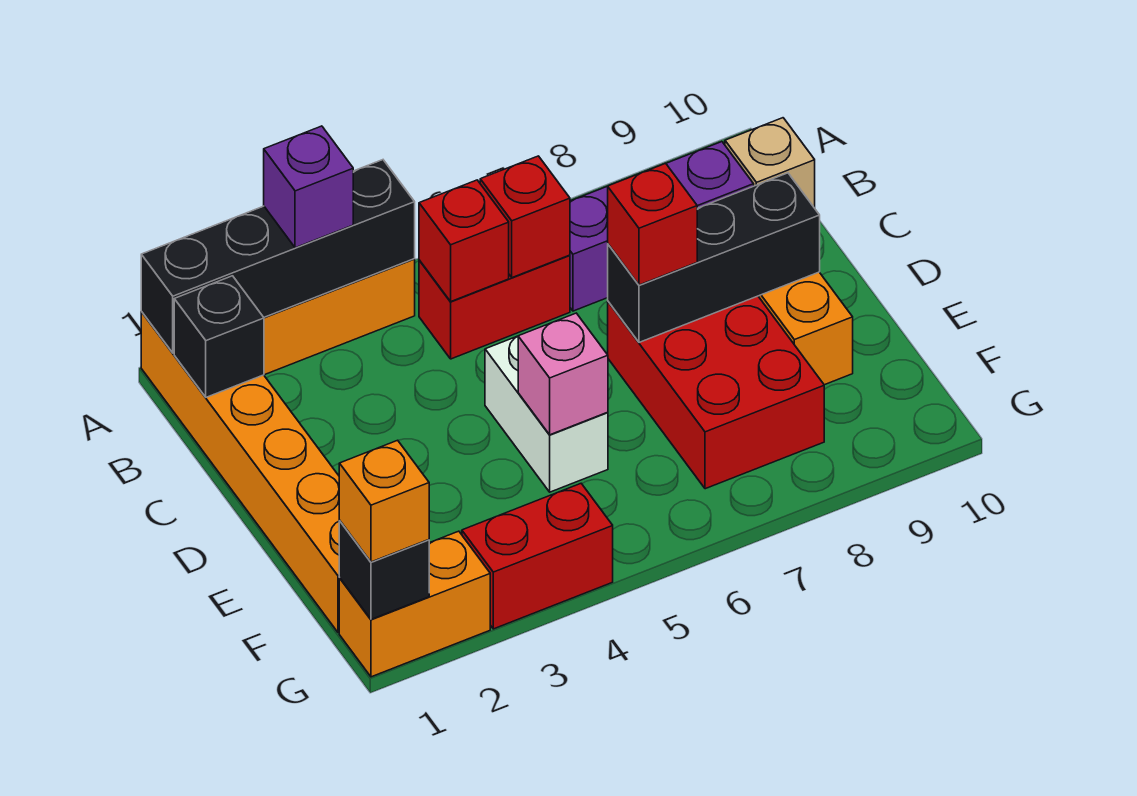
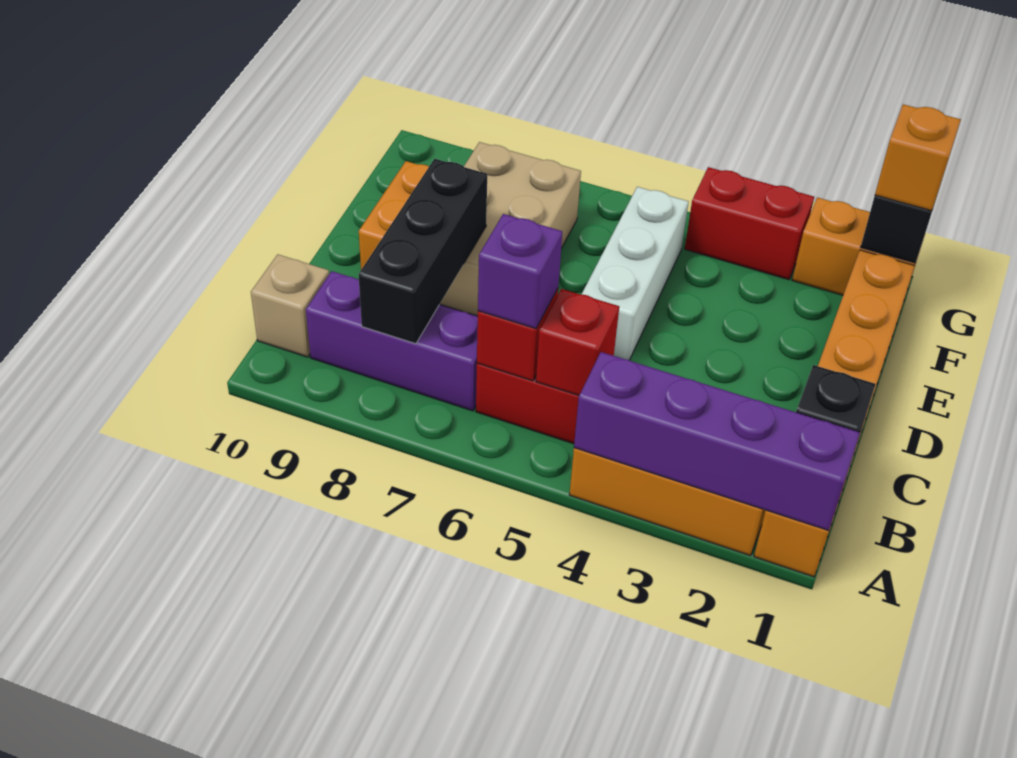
black 1x4 brick [141,160,415,353] -> purple 1x4 brick [574,352,860,531]
purple 1x1 brick [264,126,353,248] -> purple 1x1 brick moved to [478,214,562,329]
white 1x2 brick [485,336,608,492] -> white 1x3 brick [582,187,689,360]
red 2x3 brick [608,296,824,489] -> tan 2x3 brick [440,142,581,316]
black 1x3 brick [608,173,820,342] -> black 1x3 brick turned to [359,159,487,344]
red 1x1 brick [608,163,697,285] -> none
pink 1x1 brick [518,313,608,435] -> none

